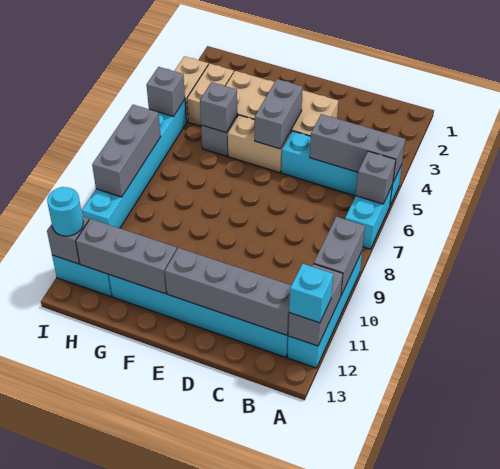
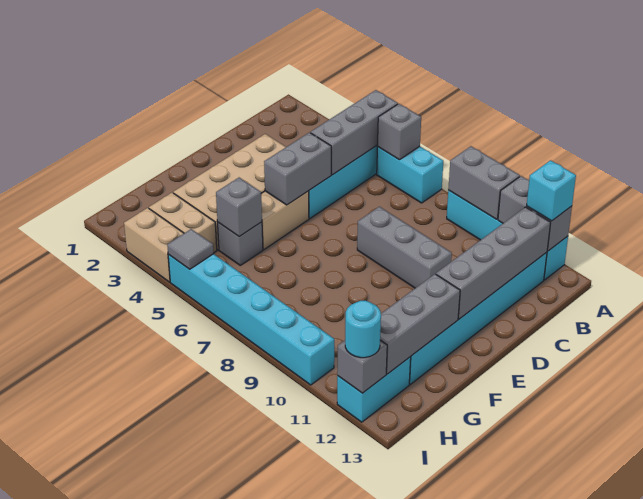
grey 1x2 brick [255,79,303,149] -> grey 1x2 brick turned to [264,132,331,205]
grey 1x1 brick [146,67,185,117] -> grey 1x1 tile [167,229,214,269]
grey 1x3 brick [92,105,161,197] -> grey 1x3 brick moved to [357,207,452,288]

